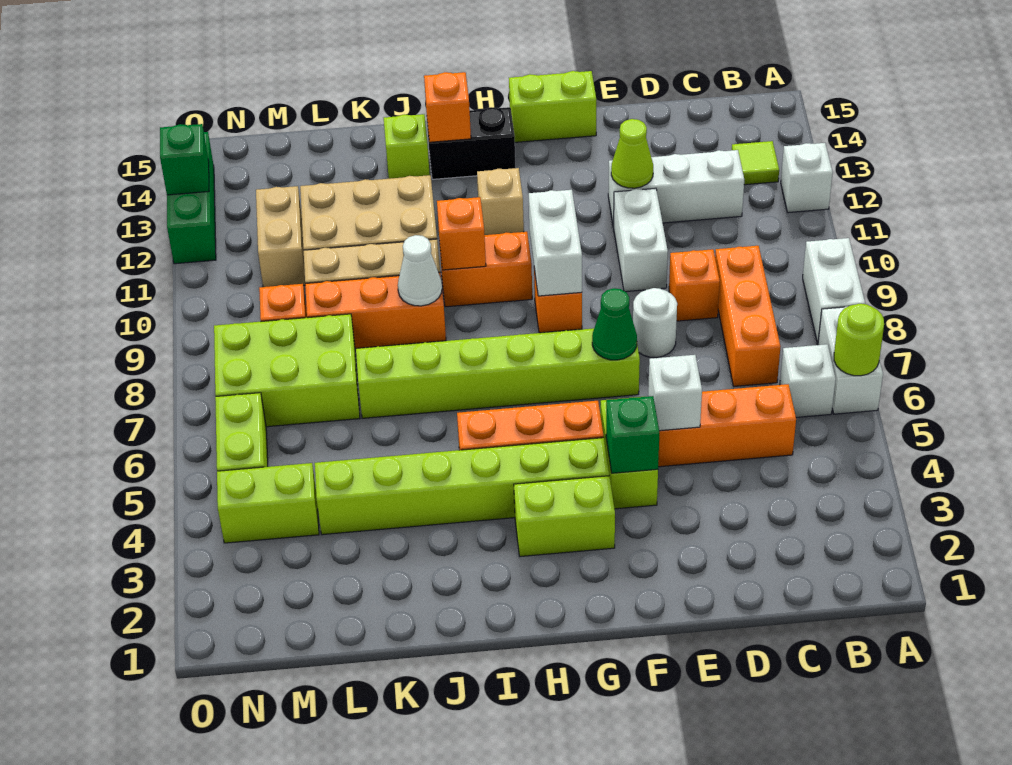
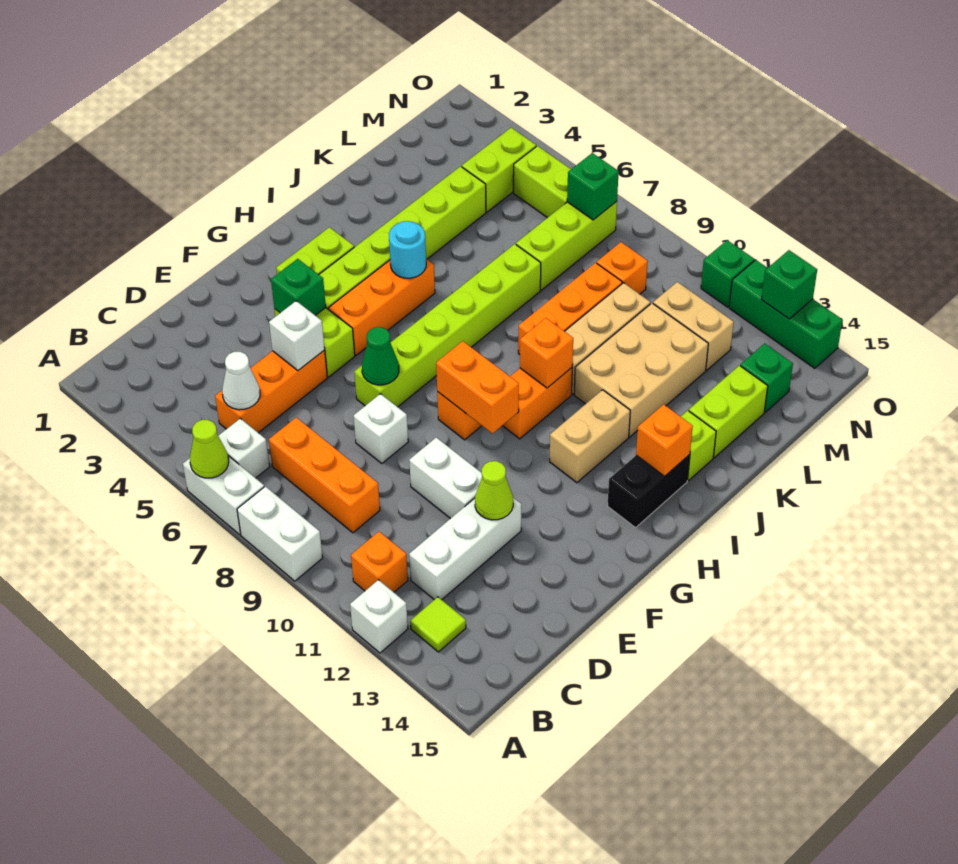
lime 1x1 round brick [834,304,884,376] -> lime 1x1 cone [190,420,229,478]
orange 1x1 brick [669,249,720,321] -> orange 1x1 brick moved to [351,532,408,592]
white 1x1 round brick [633,288,677,358] -> white 1x1 brick [354,394,408,464]
lime 1x2 brick [509,71,596,142] -> lime 1x2 brick moved to [689,365,768,458]
white 1x2 brick [529,190,582,296] -> orange 1x2 brick [436,341,519,434]
tan 1x1 brick [477,168,524,235] -> tan 1x2 brick [550,390,630,483]
none -> cyan 1x1 round brick [389,221,426,278]
white 1x1 cone [398,235,442,306] -> white 1x1 cone moved to [222,352,260,410]
lime 2x3 brick [214,314,360,427] -> lime 1x3 brick [516,201,617,290]
none -> green 1x1 brick [740,343,793,412]
none -> green 1x1 brick [567,153,619,220]
none -> green 1x1 brick [701,240,754,307]

